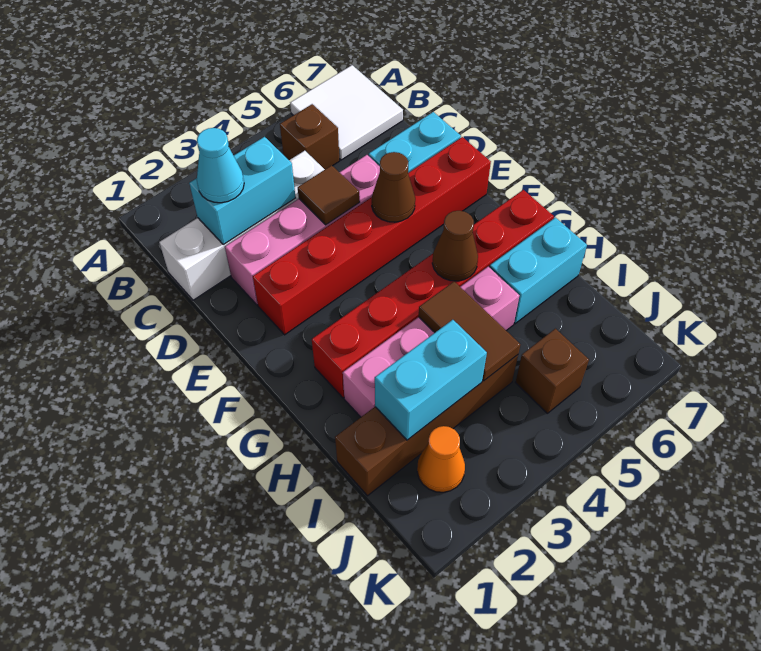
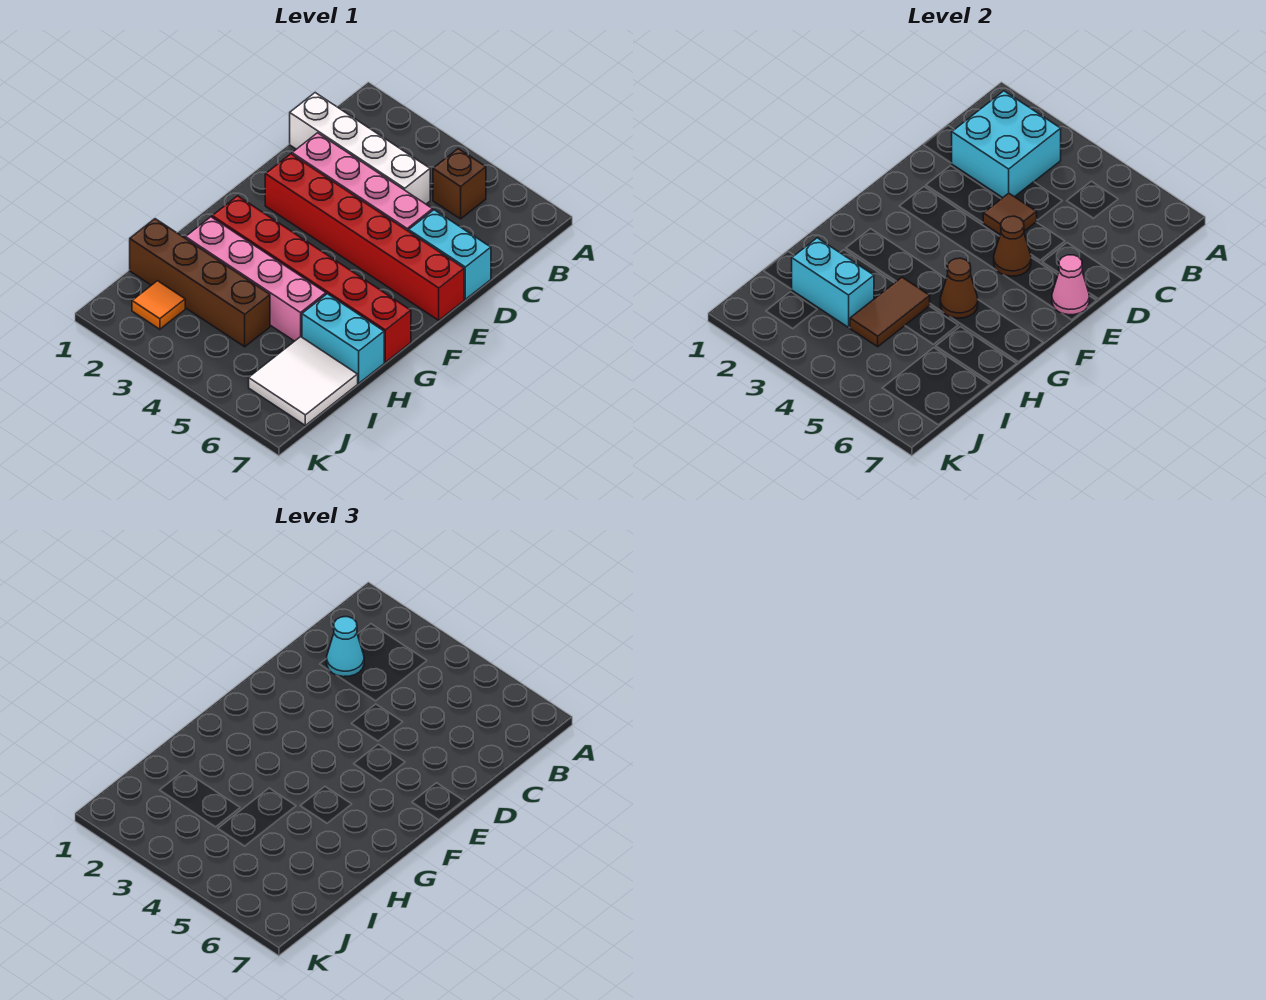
white 2x2 tile [290,65,403,160] -> white 2x2 tile moved to [249,337,358,425]
cyan 1x2 brick [189,137,296,245] -> cyan 2x2 brick [952,91,1061,198]
none -> pink 1x1 cone [1052,255,1089,315]
orange 1x1 cone [417,426,465,492] -> orange 1x1 tile [132,281,185,329]
brown 1x1 brick [515,329,589,413] -> none

